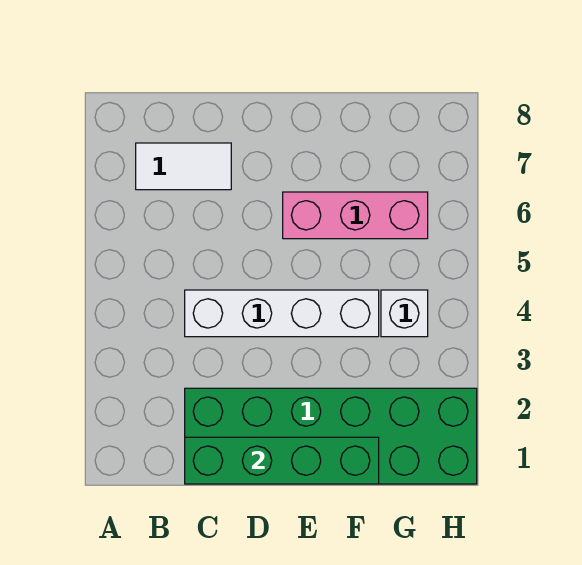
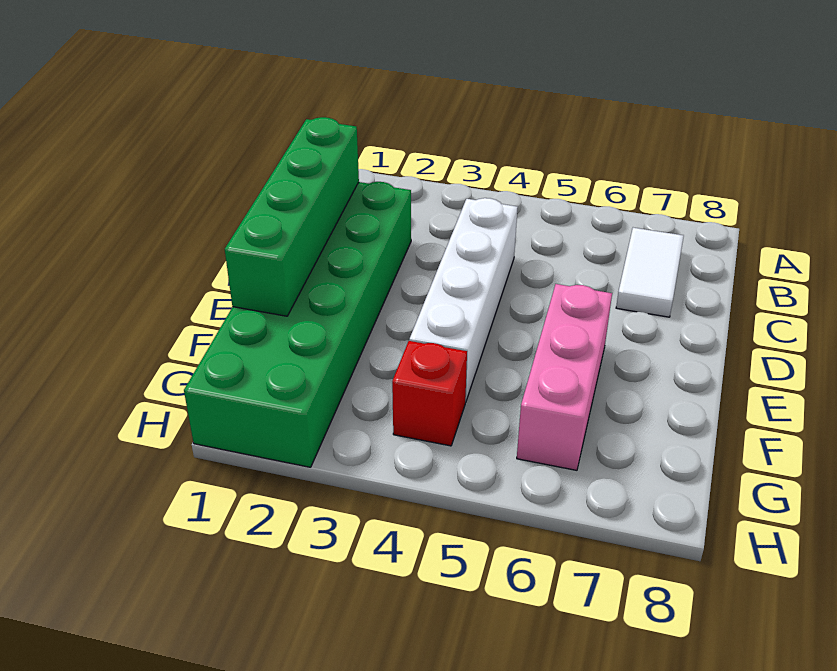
white 1x1 brick [381,290,428,337] -> red 1x1 brick [392,341,467,446]

